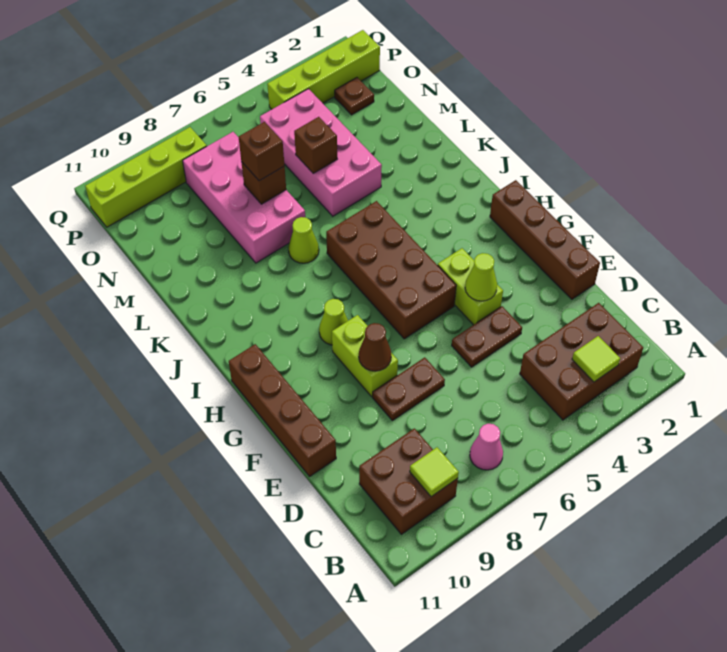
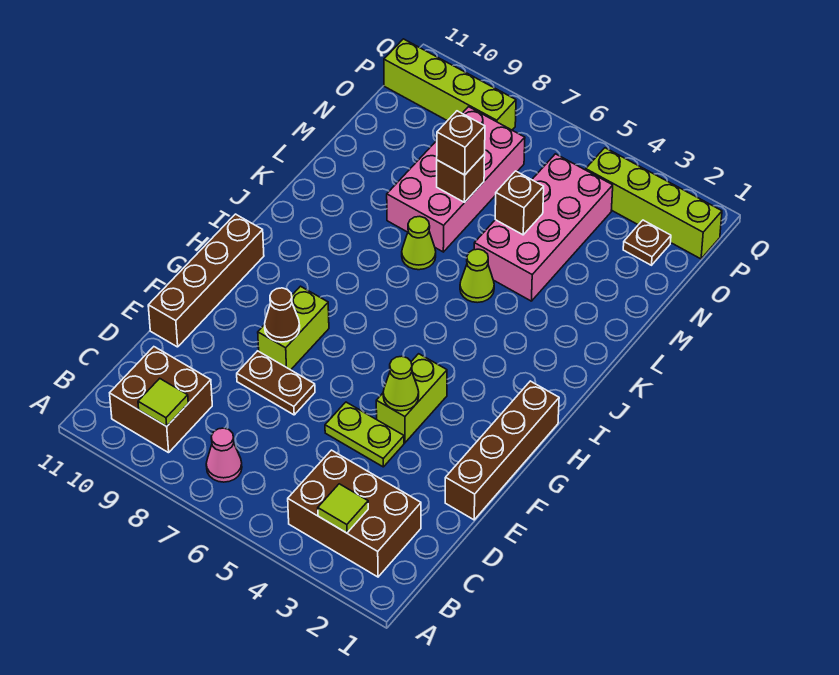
brown 1x2 plate [452,306,522,367] -> lime 1x2 plate [325,402,404,467]
brown 2x4 brick [326,201,456,339] -> none
lime 1x1 cone [319,299,348,345] -> lime 1x1 cone moved to [460,249,494,303]

